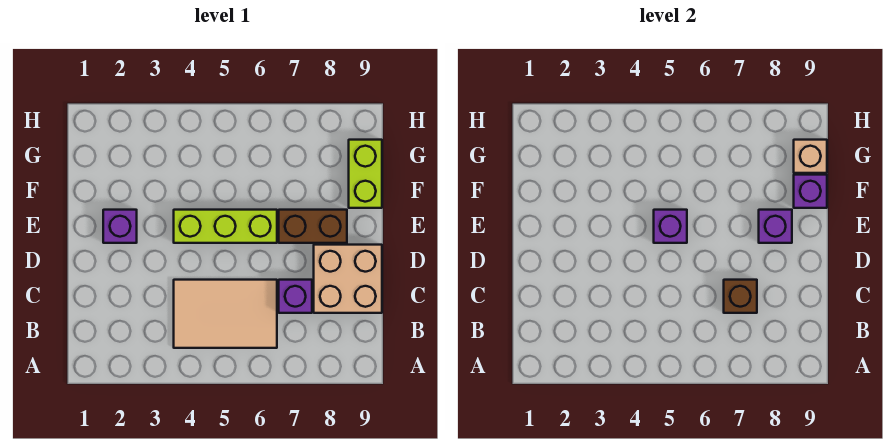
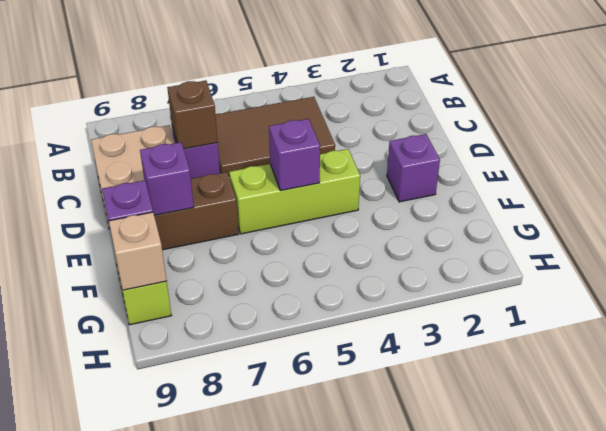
tan 2x3 tile [174,280,277,348] -> brown 2x3 tile [216,97,335,176]

